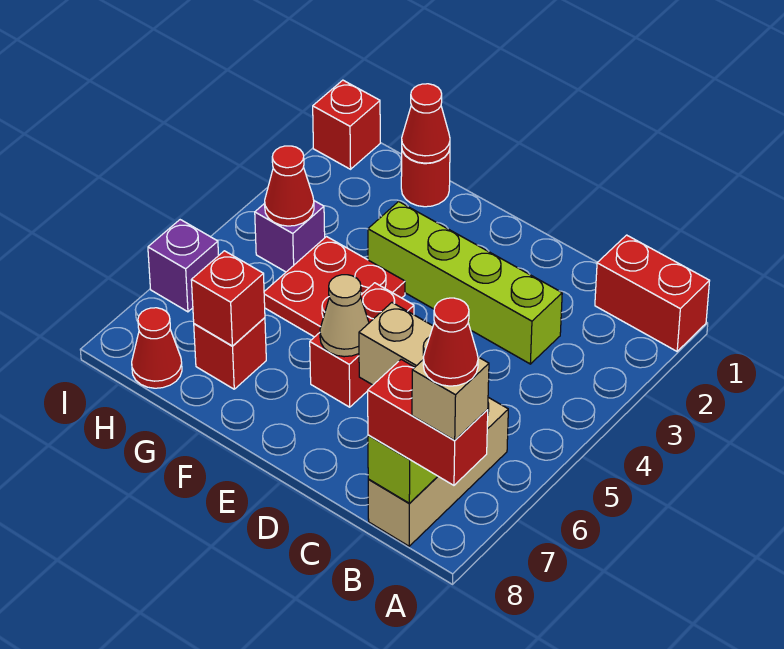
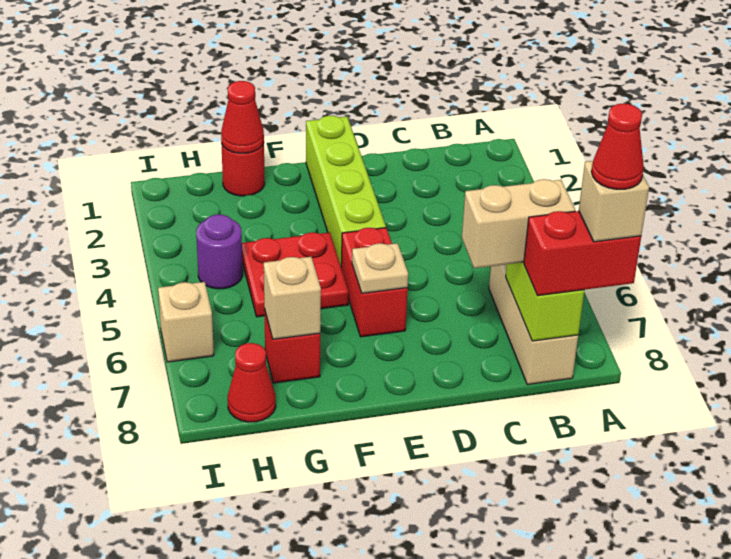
red 1x2 brick [595,235,709,351] -> none
lime 1x4 brick [368,201,562,364] -> lime 1x4 brick turned to [306,116,386,266]
tan 1x1 cone [320,275,369,357] -> tan 1x1 plate [352,243,408,293]
red 1x1 brick [191,251,265,346] -> tan 1x1 brick [264,257,321,339]
purple 1x1 brick [255,201,325,272] -> purple 1x1 round brick [196,214,243,289]
red 1x1 cone [265,146,314,226] -> none
red 1x1 brick [313,80,380,169] -> none
purple 1x1 brick [148,220,219,312] -> tan 1x1 brick [158,282,214,362]

